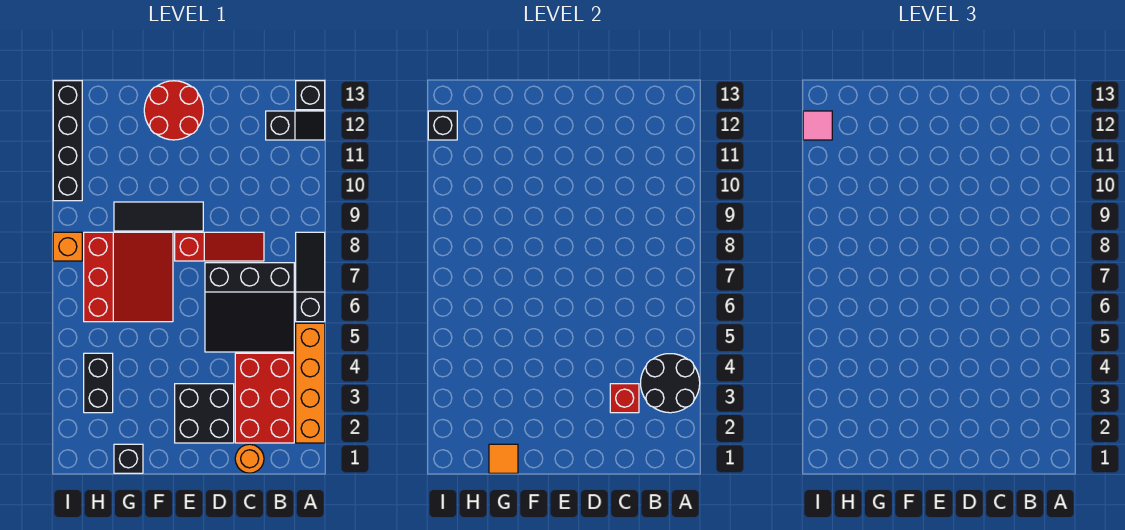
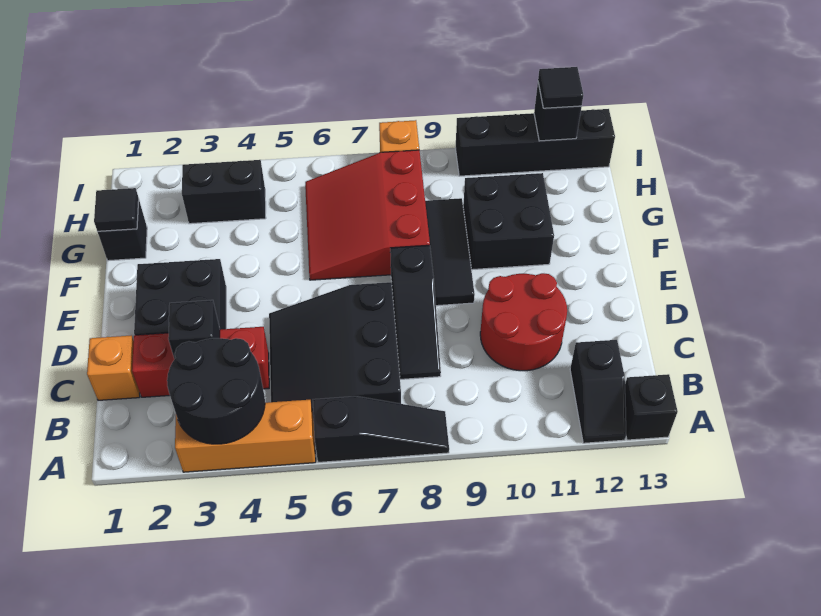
orange 1x4 brick [296,323,325,443] -> orange 1x3 brick [175,400,316,472]
red 2x3 brick [235,353,294,443] -> red 1x3 brick [132,327,269,397]
orange 1x1 round brick [235,444,264,473] -> orange 1x1 brick [87,335,140,400]
red 1x1 brick [610,384,639,413] -> black 1x1 brick [168,300,220,359]
red 1x3 slope [175,232,264,261] -> black 1x3 slope [390,245,441,379]
red 2x2 round brick [144,81,203,140] -> red 2x2 round brick moved to [480,273,567,371]
red 3x3 slope [84,232,173,322] -> red 3x3 slope turned to [305,150,430,280]
none -> black 2x2 brick [463,173,554,270]
orange 1x1 tile [489,444,518,473] -> black 1x1 tile [94,188,139,231]
pink 1x1 tile [803,111,832,140] -> black 1x1 tile [538,67,583,108]

